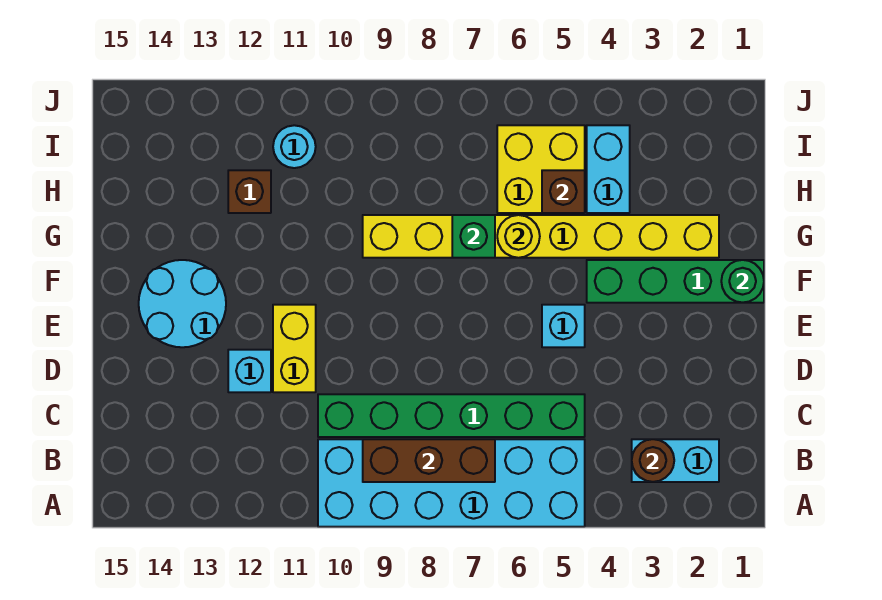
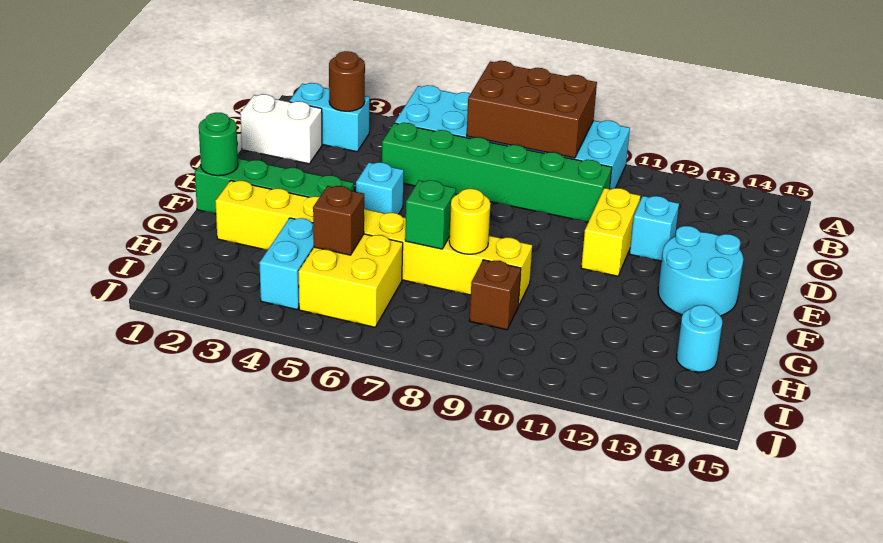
brown 1x3 brick [363,439,495,482] -> brown 2x3 brick [467,61,597,158]
none -> white 1x2 brick [240,94,322,164]
yellow 1x1 round brick [497,215,540,258] -> yellow 1x1 round brick moved to [449,189,491,254]
brown 1x1 brick [228,170,271,213] -> brown 1x1 brick moved to [469,260,521,330]
cyan 1x1 round brick [273,125,316,168] -> cyan 1x1 round brick moved to [676,305,722,372]

